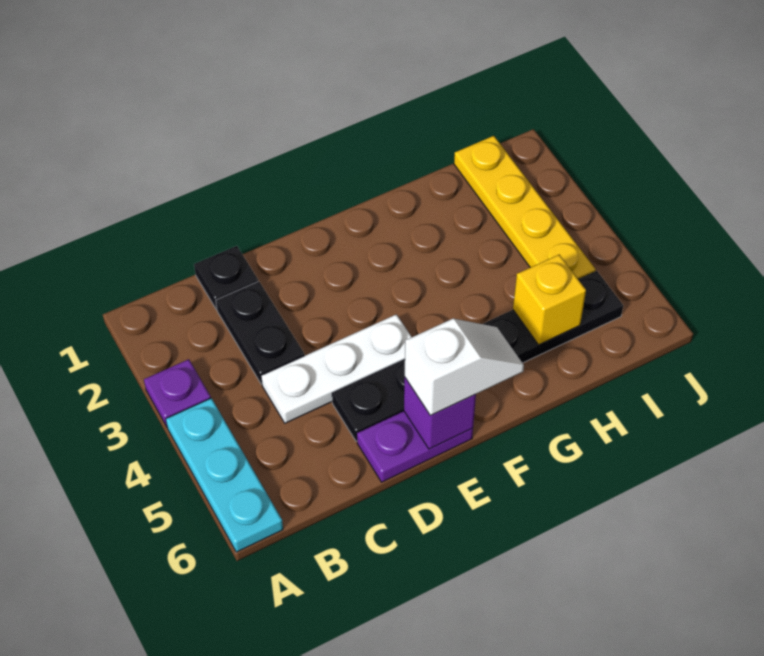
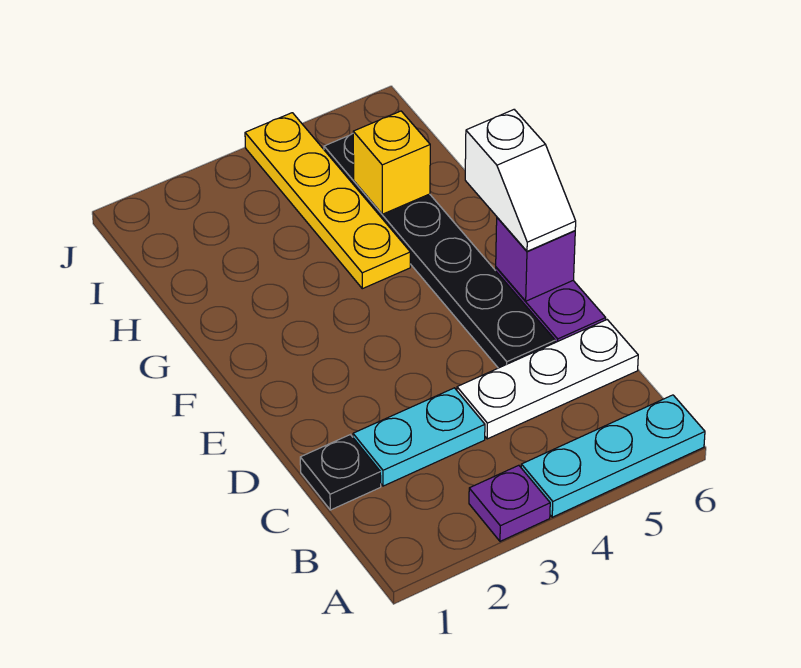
black 1x2 plate [216,281,305,384] -> cyan 1x2 plate [353,388,485,486]
white 1x3 plate [261,314,412,423] -> white 1x3 plate turned to [457,320,638,439]
white 1x2 slope [405,319,524,416] -> white 1x2 slope turned to [465,110,576,251]
yellow 1x4 plate [454,136,596,279] -> yellow 1x4 plate turned to [245,113,410,289]

